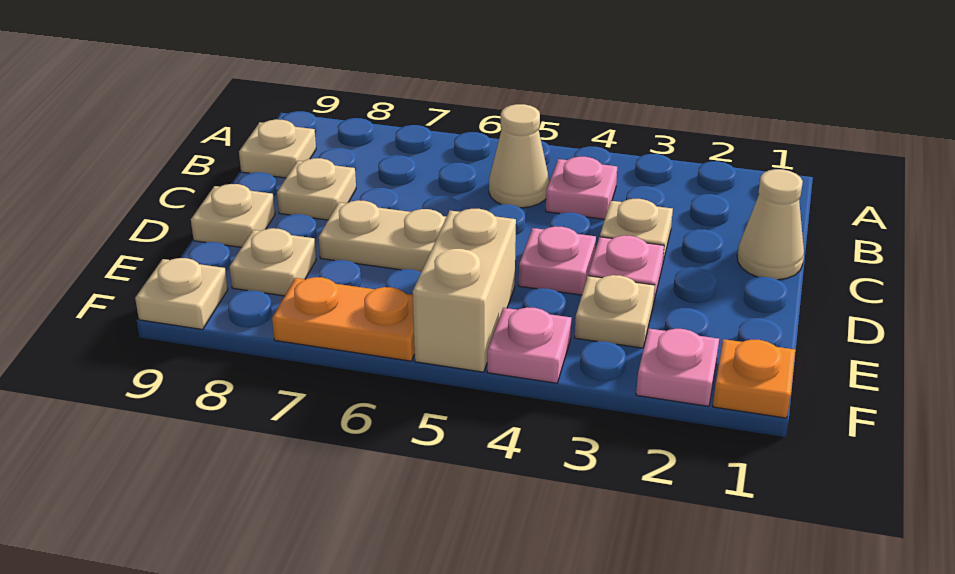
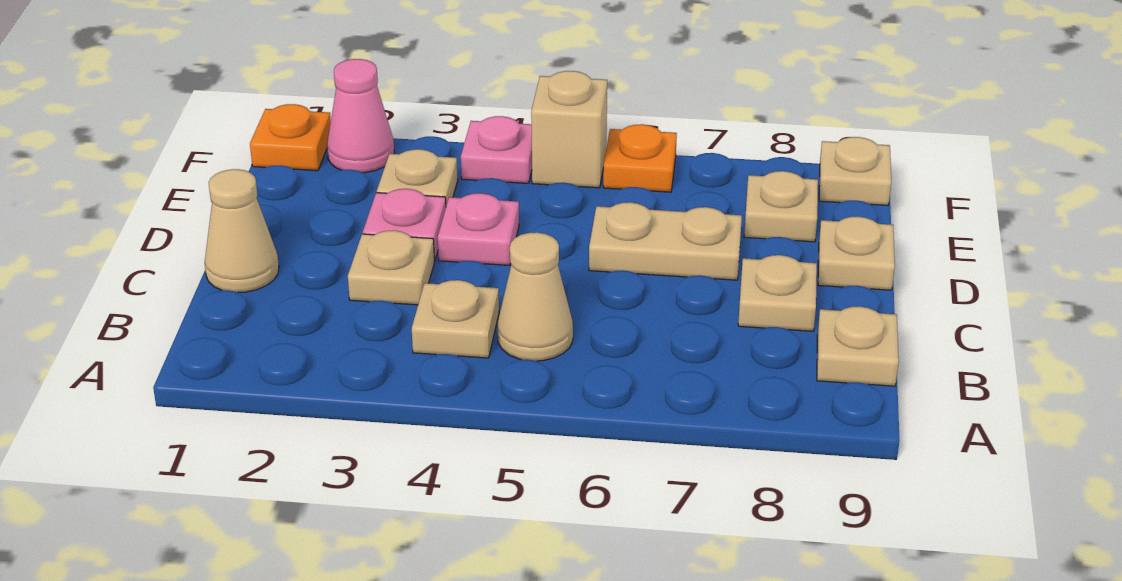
pink 1x1 plate [546,157,617,219] -> tan 1x1 plate [412,280,499,358]
tan 1x2 brick [413,209,516,372] -> tan 1x1 brick [531,71,607,188]
pink 1x1 plate [636,329,719,406] -> pink 1x1 cone [327,59,394,173]
orange 1x2 plate [272,277,415,361] -> orange 1x1 plate [603,124,677,192]

